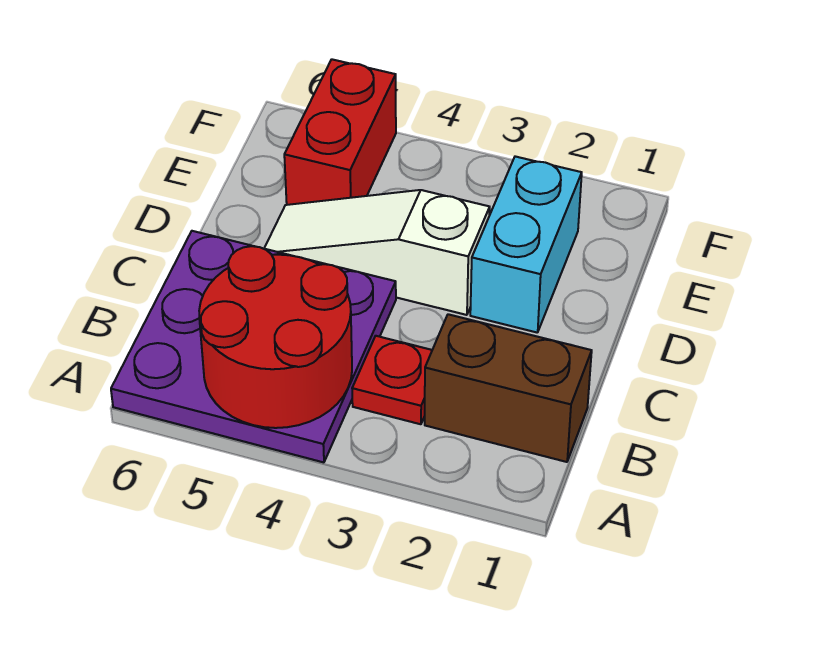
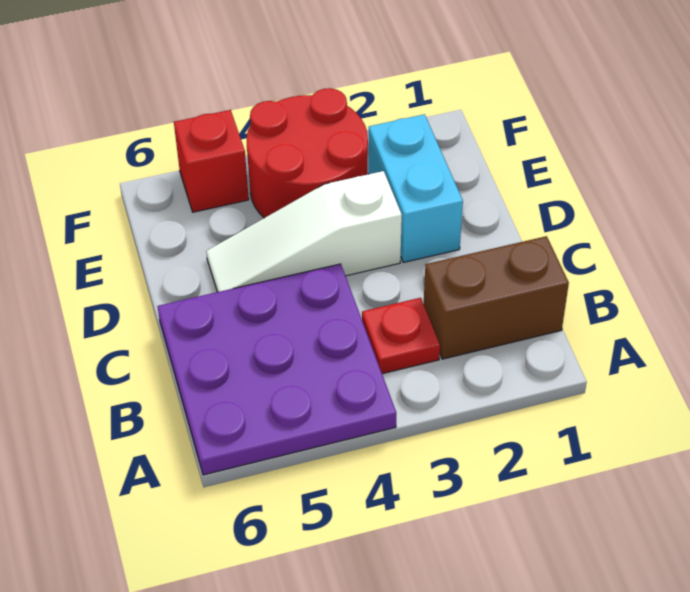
red 2x2 round brick [199,246,352,428] -> red 2x2 round brick moved to [247,88,368,218]
red 1x2 brick [284,59,396,205] -> red 1x1 brick [174,110,249,212]

